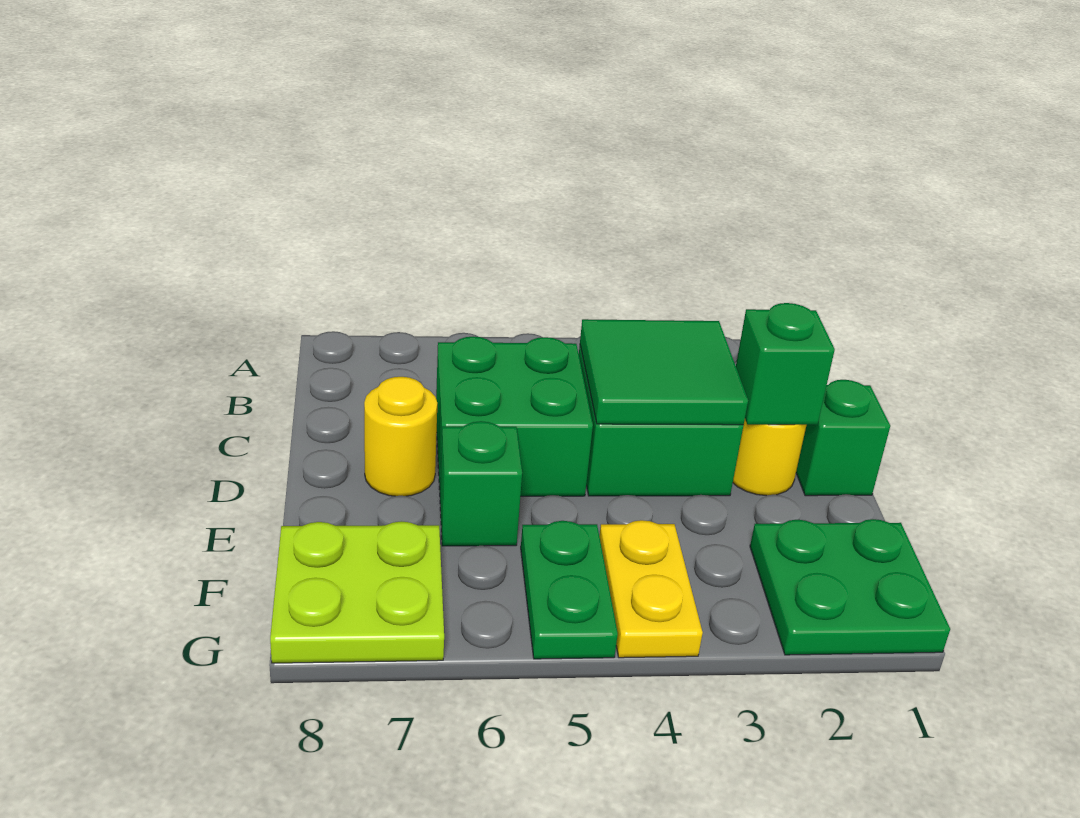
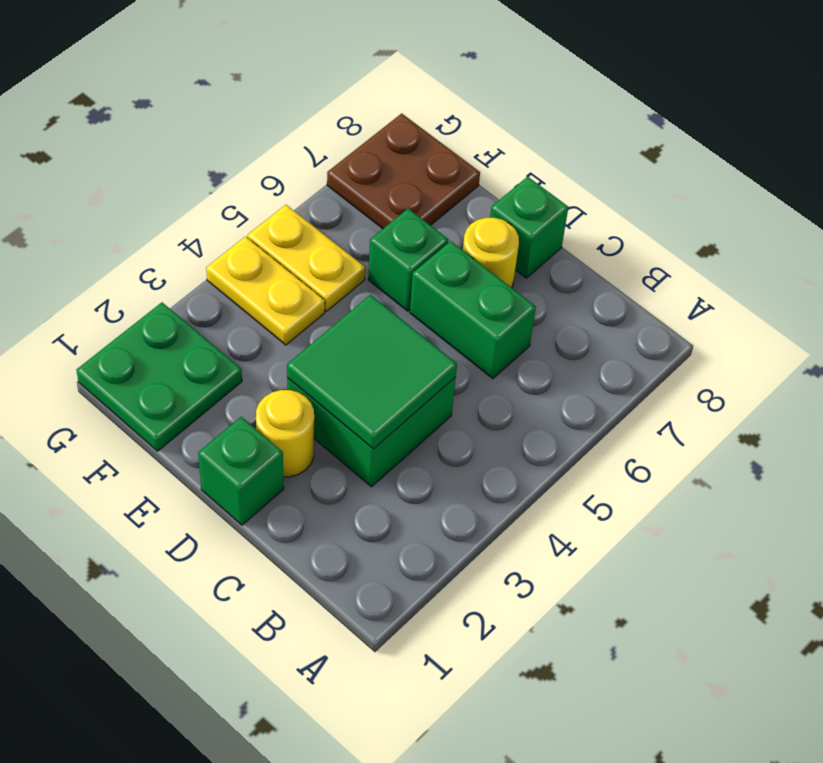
green 2x2 brick [436,337,593,496] -> green 1x2 brick [410,241,536,379]
green 1x1 brick [736,303,835,425] -> green 1x1 brick moved to [490,177,568,278]
green 1x2 plate [521,521,618,659] -> yellow 1x2 plate [248,205,365,311]
lime 2x2 plate [270,521,444,663] -> brown 2x2 plate [327,113,480,229]

